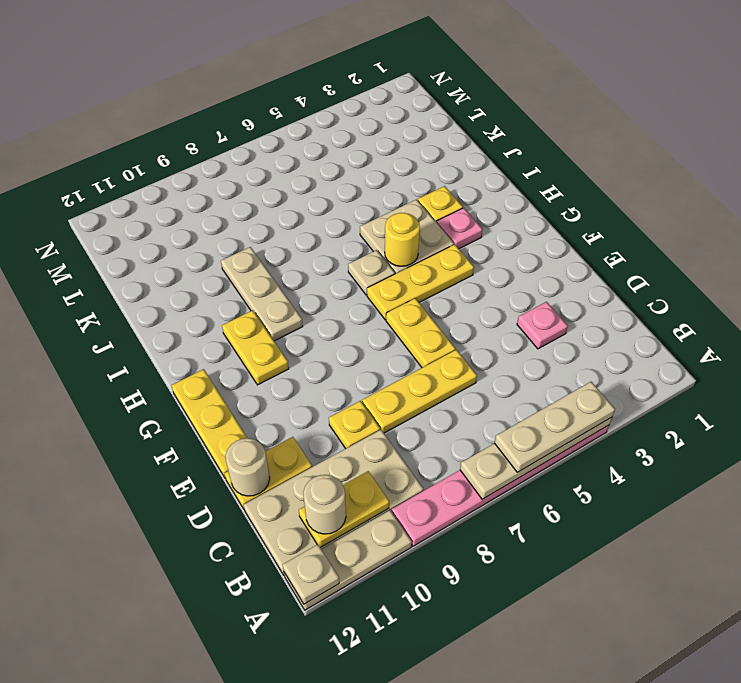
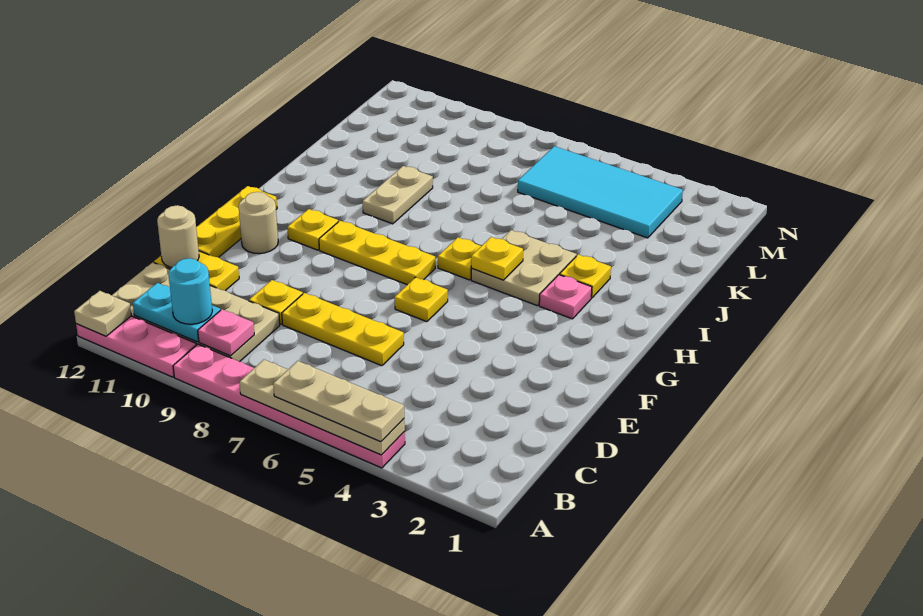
tan 1x3 plate [284,510,412,610] -> pink 1x3 plate [76,316,196,377]
yellow 1x2 plate [299,471,389,548] -> cyan 1x2 plate [133,283,220,342]
none -> cyan 1x1 round brick [168,258,212,324]
tan 1x1 round brick [303,475,346,534] -> tan 1x1 round brick moved to [239,192,278,254]
pink 1x1 plate [517,302,568,349] -> pink 1x1 plate moved to [198,309,254,356]
yellow 1x2 plate [386,298,455,368] -> yellow 1x1 plate [395,277,448,322]
yellow 1x3 plate [367,245,474,320] -> yellow 1x3 plate moved to [319,221,435,285]
yellow 1x2 plate [222,310,289,385] -> yellow 1x1 plate [287,209,338,250]
yellow 1x1 round brick [385,213,420,266] -> yellow 1x1 plate [471,237,523,280]
tan 1x1 plate [348,250,395,295] -> yellow 1x1 plate [438,237,481,280]
tan 1x3 plate [221,247,303,341] -> tan 1x2 plate [363,166,433,224]
none -> cyan 2x4 tile [518,146,683,238]

